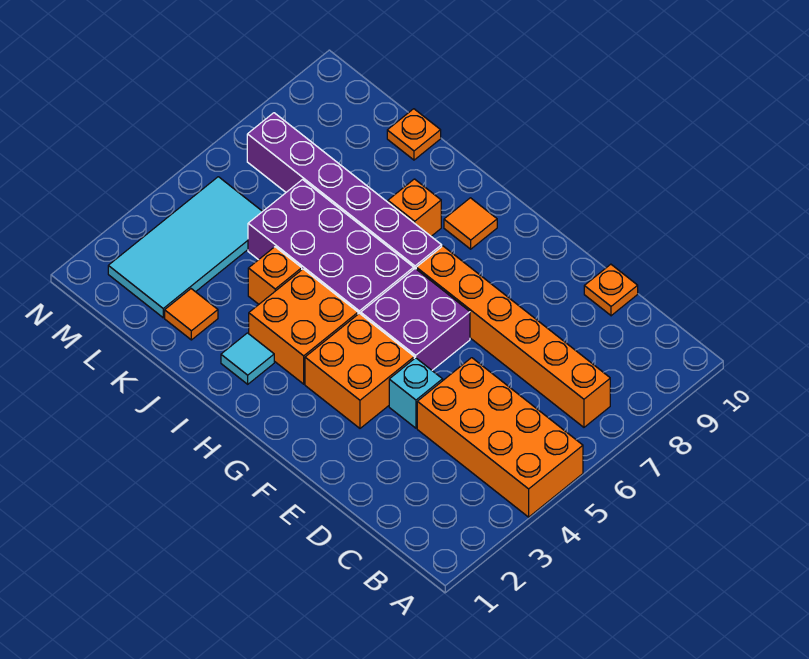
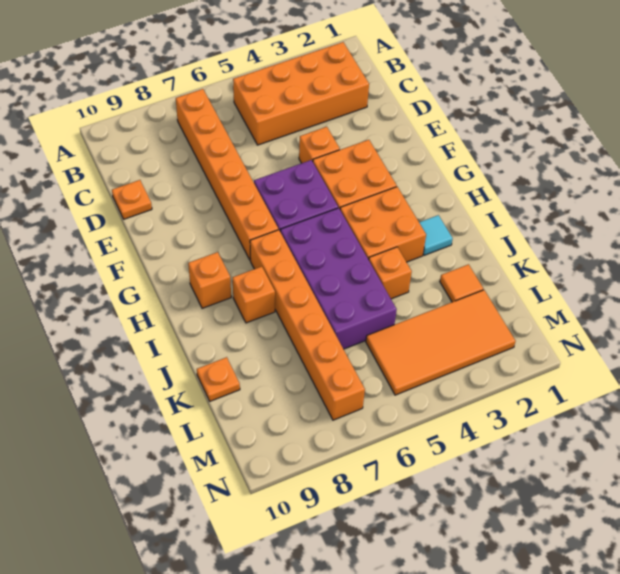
orange 2x4 brick [417,358,583,517] -> orange 2x4 brick turned to [233,42,369,145]
cyan 1x1 brick [389,358,443,428] -> orange 1x1 brick [299,127,340,163]
purple 1x6 brick [247,113,442,269] -> orange 1x6 brick [250,230,365,420]
orange 1x1 tile [444,198,497,249] -> orange 1x1 brick [188,252,231,308]
cyan 2x4 tile [108,177,263,318] -> orange 2x4 tile [366,290,516,395]

